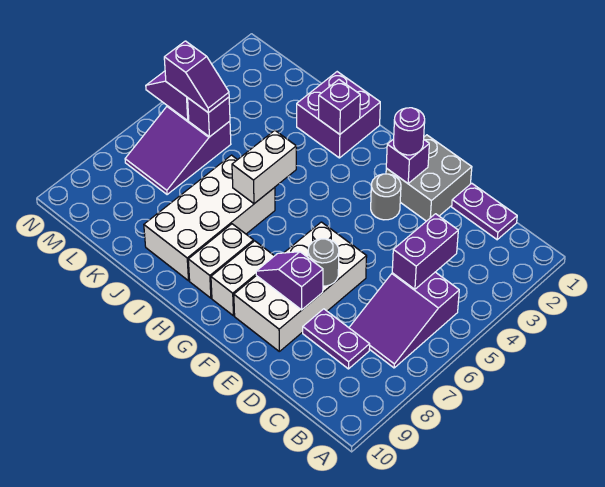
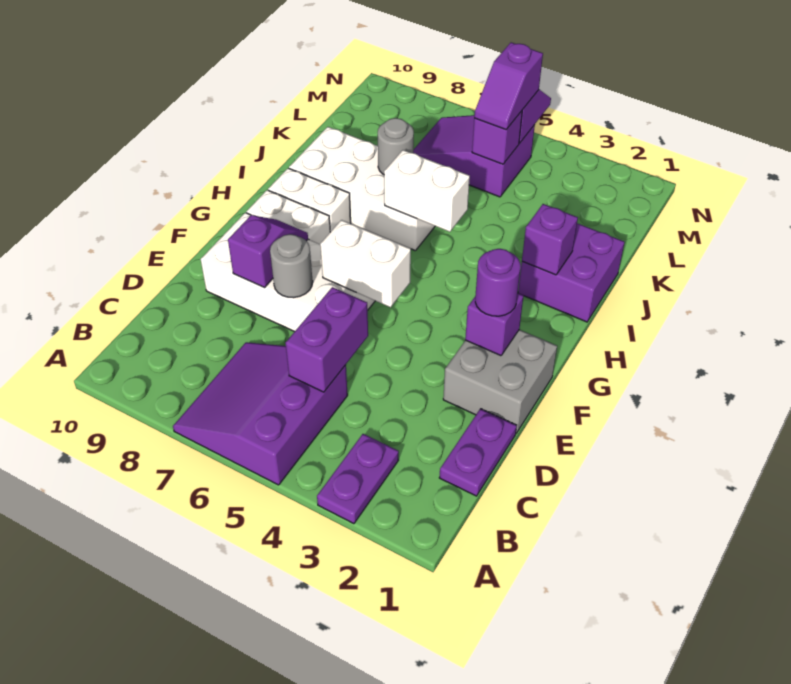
purple 2x3 slope [349,272,459,368] -> purple 3x3 slope [173,342,348,485]
purple 1x2 brick [392,214,458,289] -> purple 1x2 brick turned to [285,287,368,392]
purple 1x2 plate [303,309,370,369] -> purple 1x2 plate moved to [317,434,399,524]
grey 1x1 round brick [371,174,401,220] -> grey 1x1 round brick moved to [378,118,414,175]
none -> white 1x2 brick [320,220,411,307]

